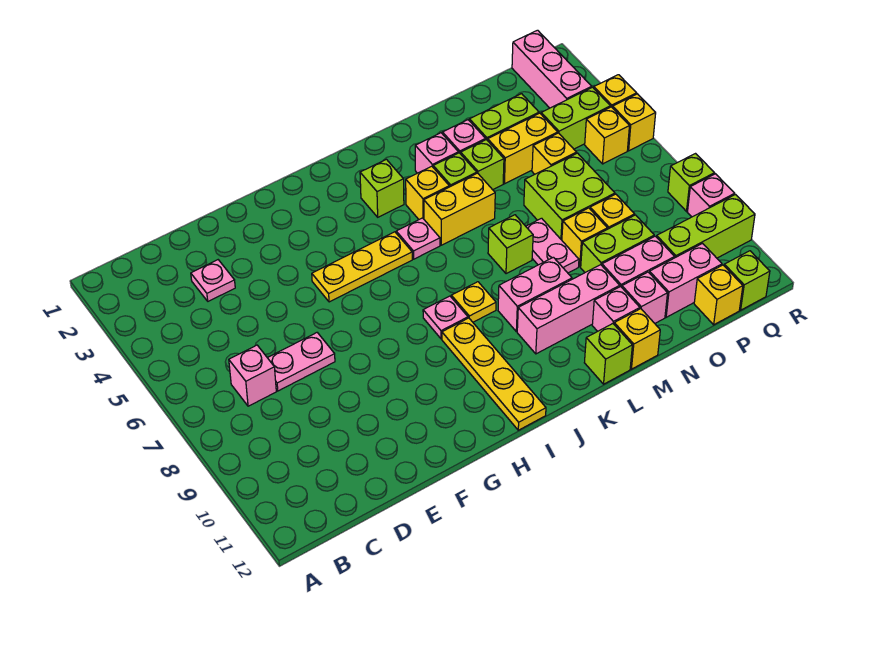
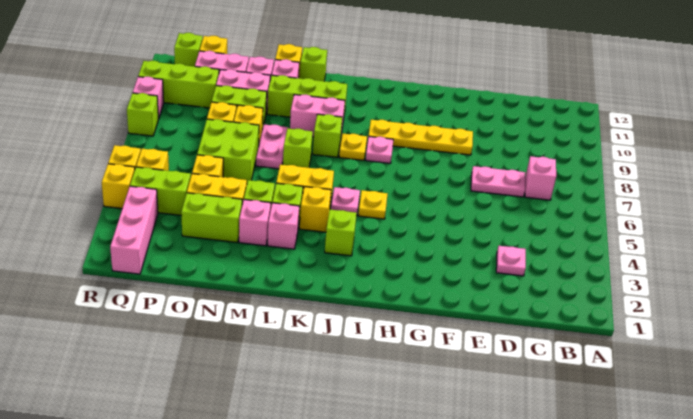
yellow 1x3 plate [312,232,412,302] -> yellow 1x1 plate [358,190,388,219]
yellow 1x4 plate [442,318,546,430] -> yellow 1x4 plate turned to [369,120,473,155]
none -> lime 1x1 brick [313,114,342,157]
pink 1x3 brick [517,265,620,354] -> lime 1x3 brick [267,75,347,120]

